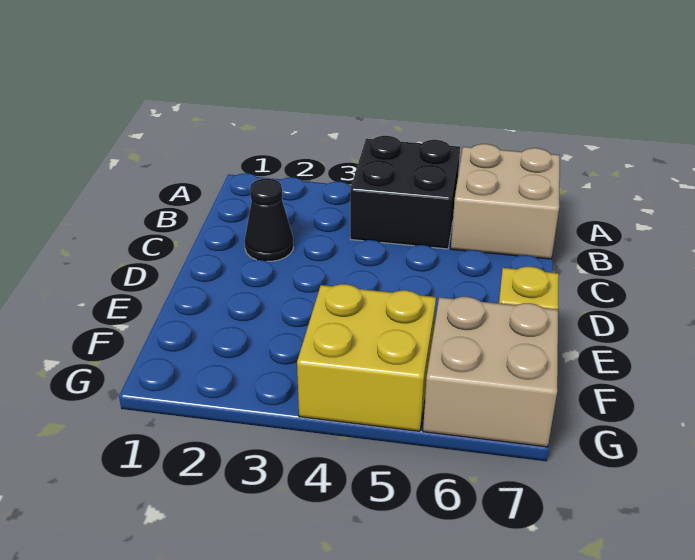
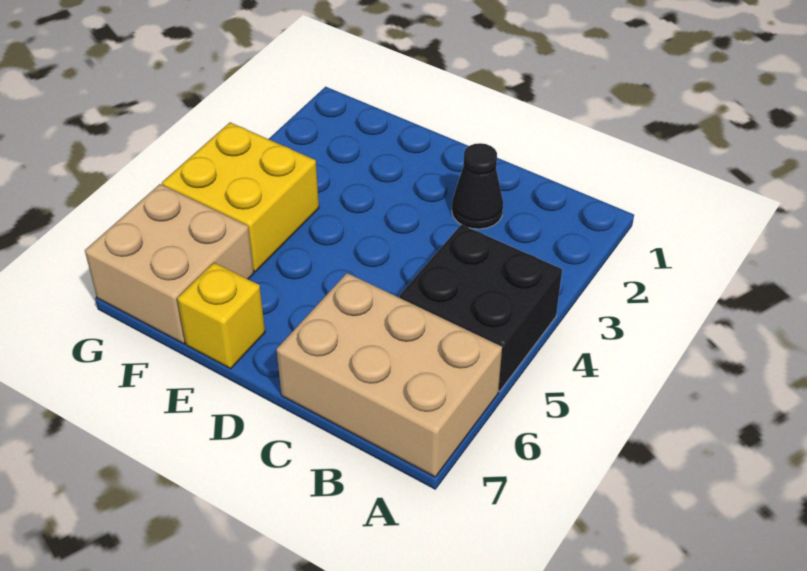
tan 2x2 brick [451,144,560,259] -> tan 2x3 brick [276,273,502,477]

